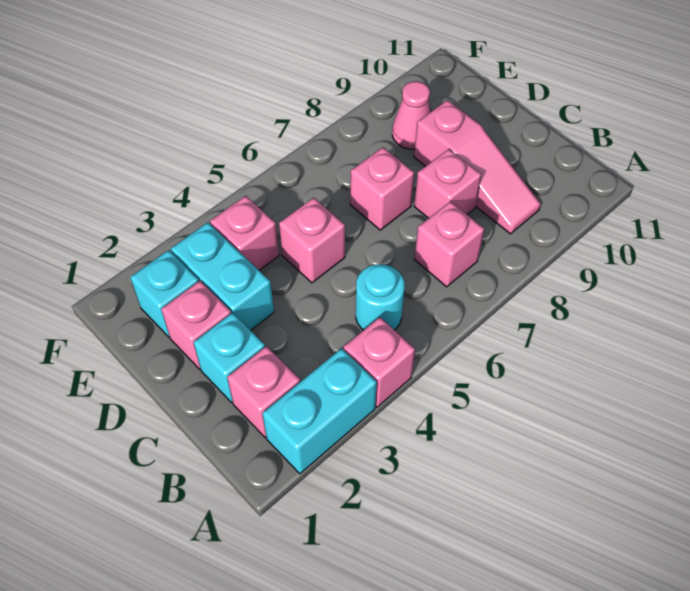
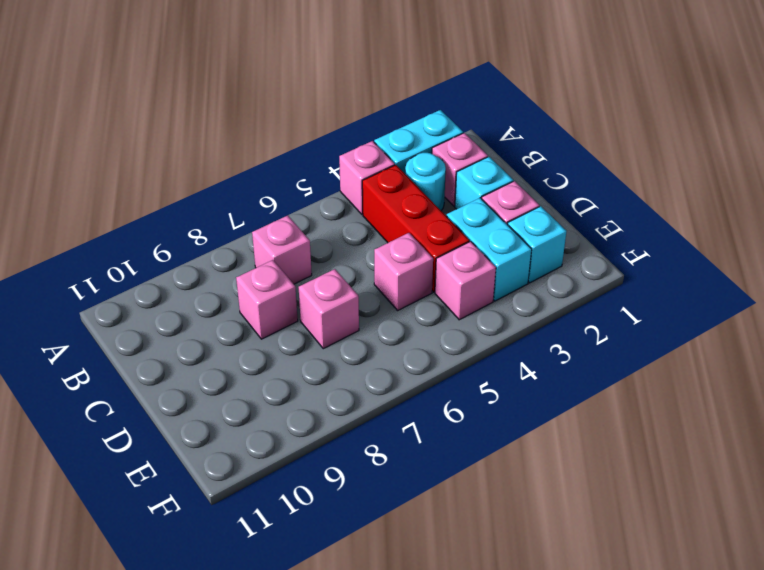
none -> red 1x3 brick [362,165,469,292]
cyan 1x1 round brick [356,264,405,330] -> cyan 1x1 round brick moved to [405,153,446,210]
pink 1x3 slope [414,100,541,234] -> none
pink 1x1 cone [392,81,430,149] -> none

